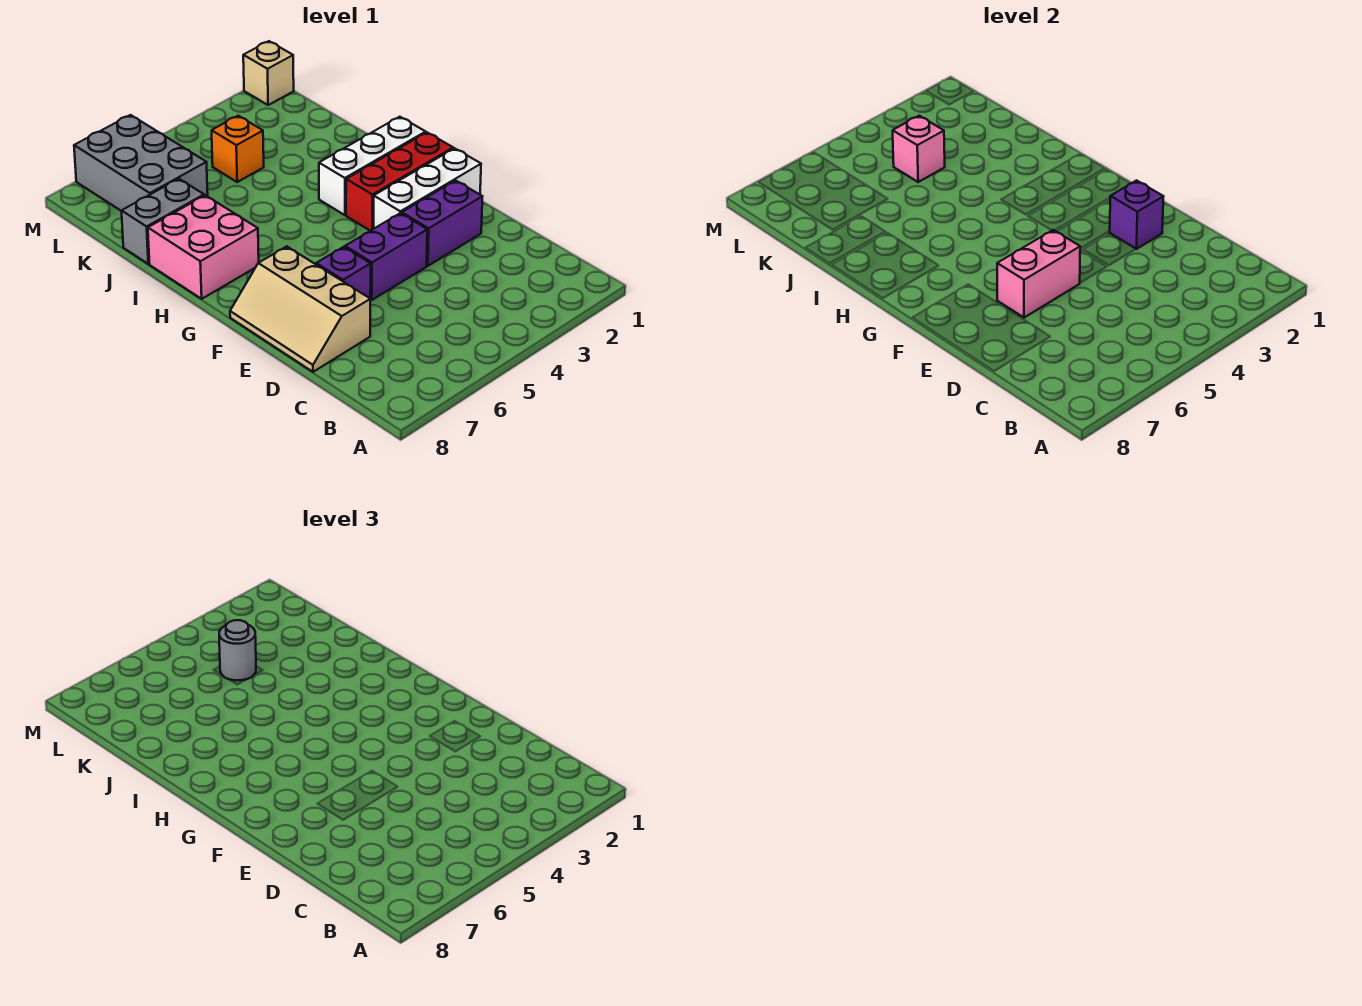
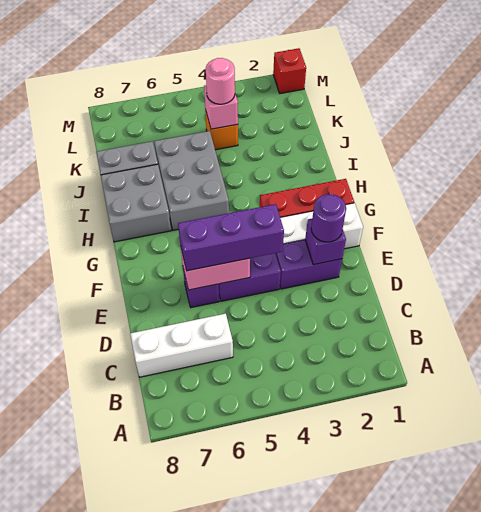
tan 2x3 slope [230,246,370,372] -> none
none -> purple 1x1 round brick [311,194,346,242]
none -> purple 1x3 brick [178,204,284,271]
white 1x3 brick [319,117,426,215] -> white 1x3 brick moved to [130,314,233,377]
pink 2x2 brick [148,195,259,299] -> grey 2x2 brick [101,164,171,242]
grey 1x1 round brick [219,620,256,680] -> pink 1x1 round brick [206,58,235,104]
grey 2x3 brick [74,115,208,211] -> grey 2x3 brick moved to [154,131,229,230]
tan 1x1 brick [243,41,294,105] -> red 1x1 brick [273,48,306,94]

